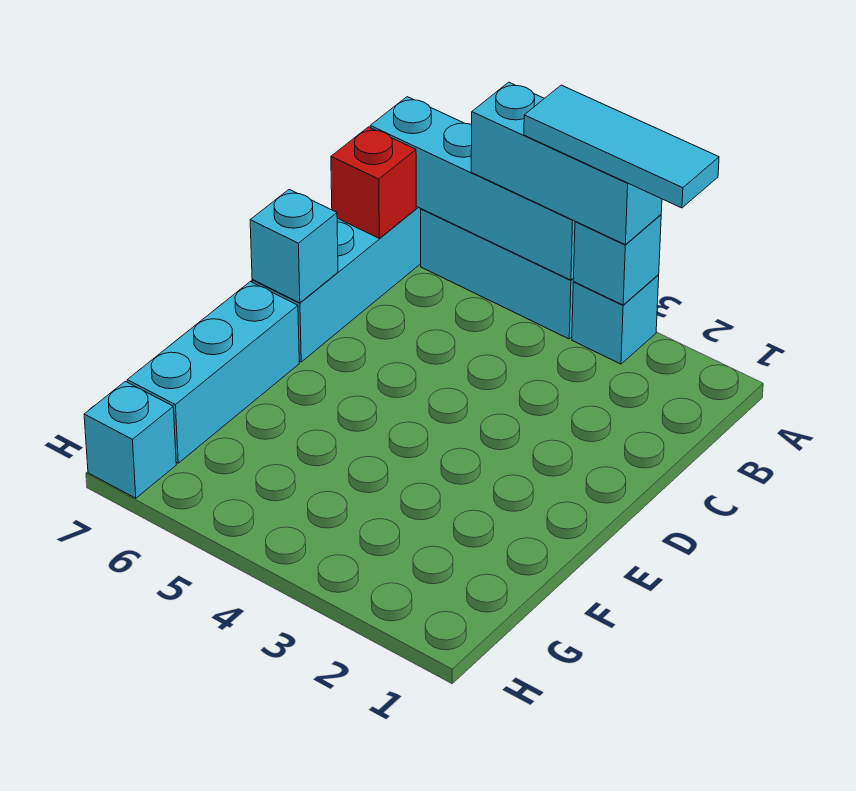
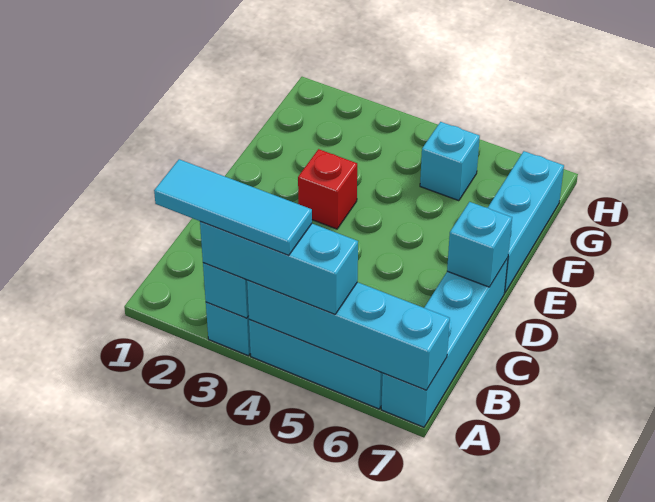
red 1x1 brick [331,127,416,238] -> red 1x1 brick moved to [298,149,357,229]
cyan 1x1 brick [84,381,176,498] -> cyan 1x1 brick moved to [420,122,480,201]

